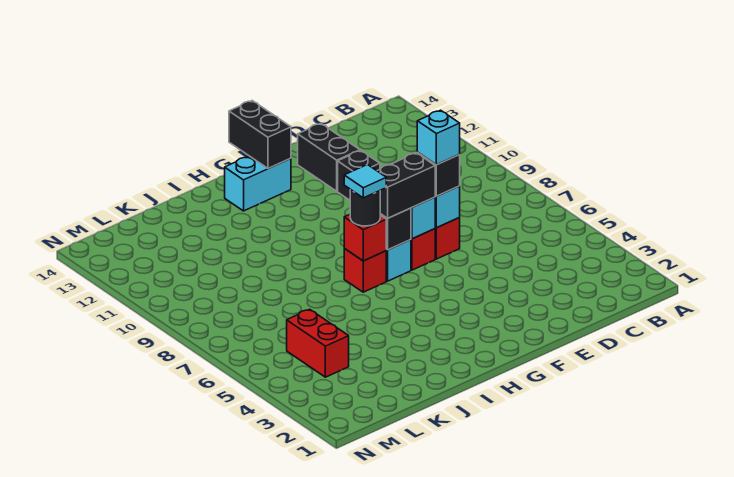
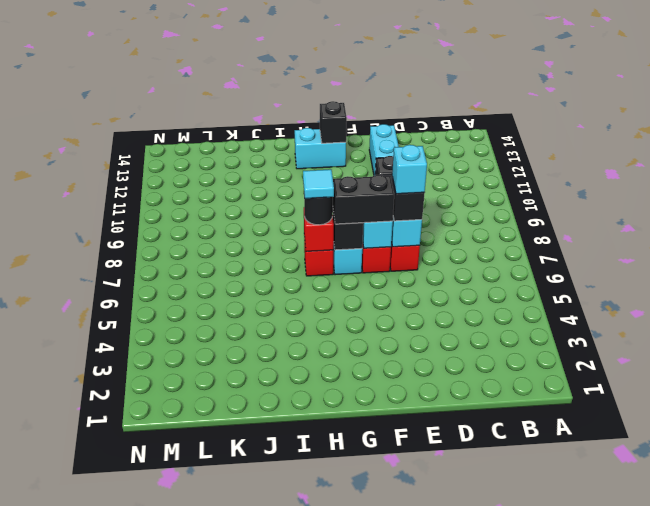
black 1x2 brick [298,124,360,191] -> cyan 1x2 brick [369,124,399,176]
black 1x2 brick [229,101,291,168] -> black 1x1 brick [320,101,347,143]
red 1x2 brick [287,309,349,377] -> none

